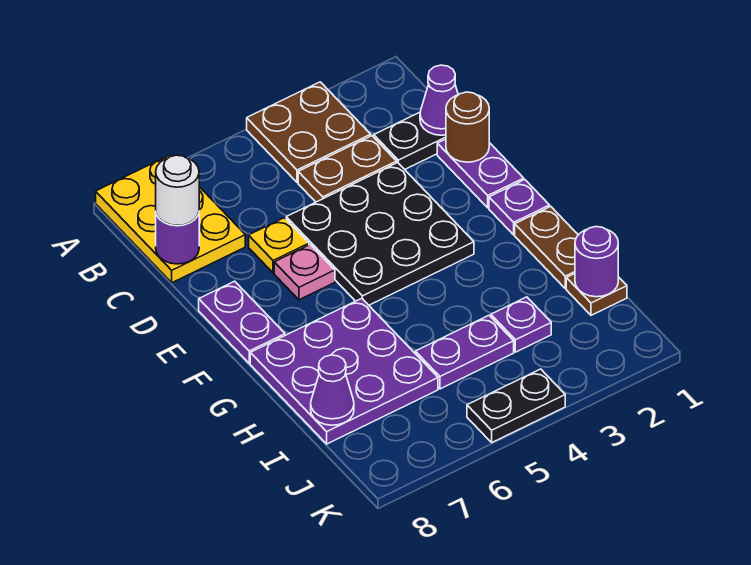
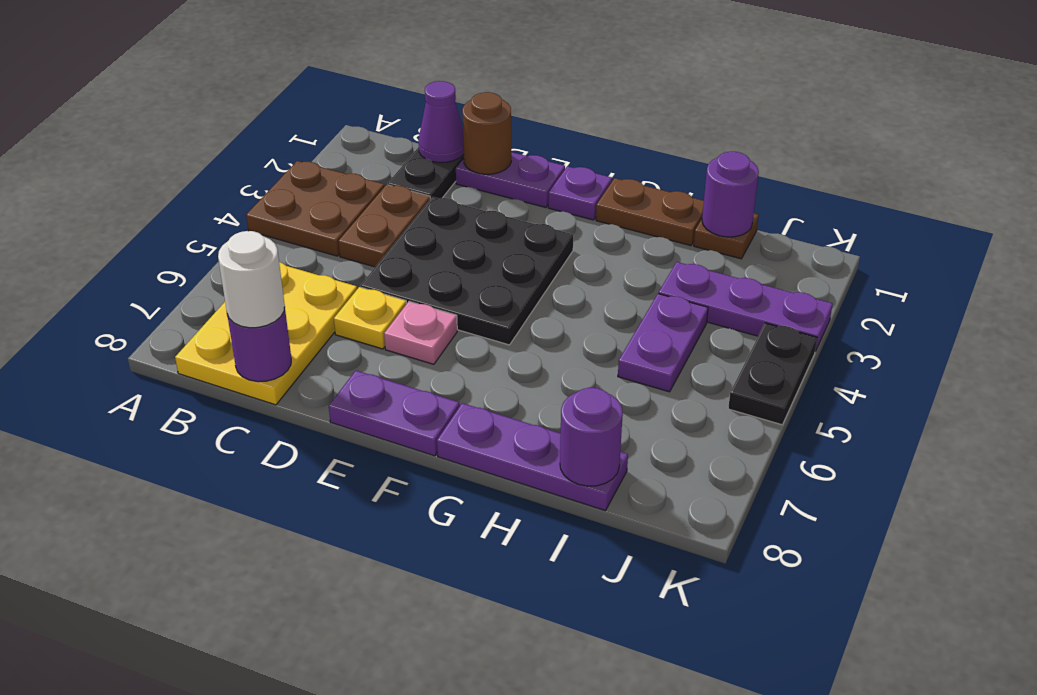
yellow 2x3 plate [96,156,245,283] -> yellow 2x3 plate turned to [175,262,357,405]
purple 3x3 plate [250,298,438,444] -> purple 1x3 plate [437,403,628,511]
purple 1x1 plate [491,297,551,352] -> purple 1x3 plate [659,262,833,352]
purple 1x1 cone [311,355,354,425] -> purple 1x1 round brick [560,388,623,486]

